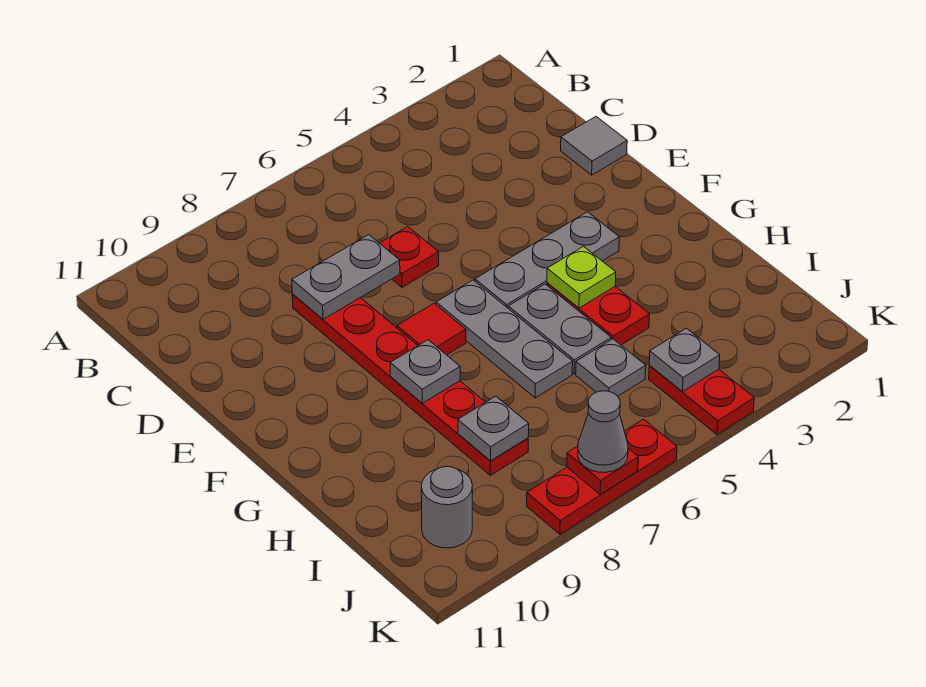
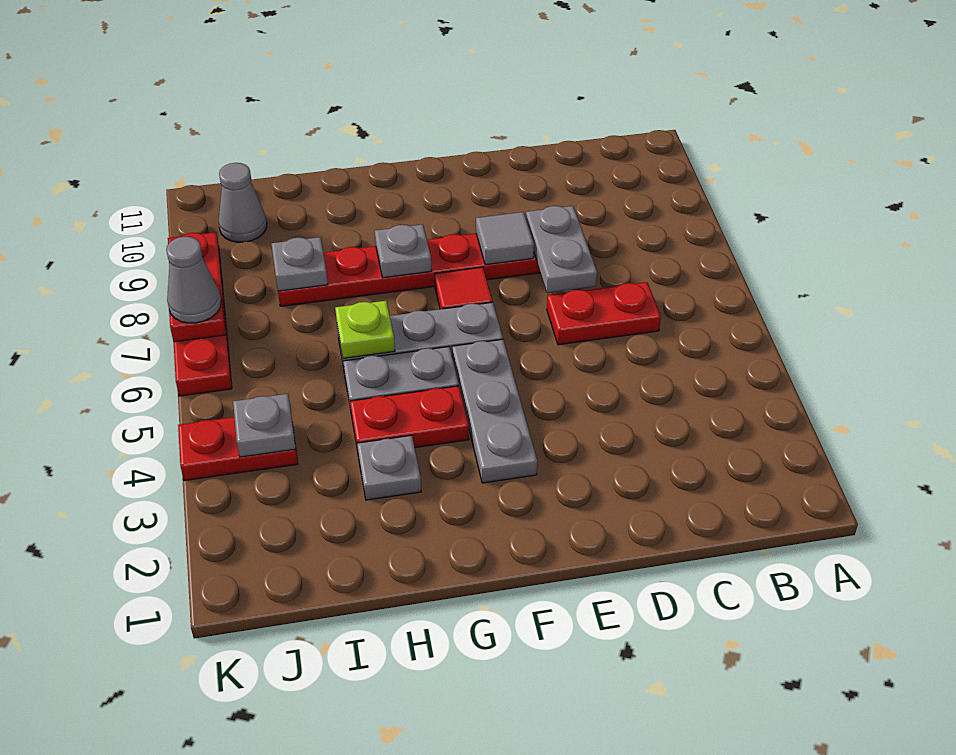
grey 1x1 tile [561,117,627,175] -> grey 1x1 tile moved to [476,212,534,265]
red 1x1 plate [380,227,439,287] -> red 1x2 plate [547,282,661,345]
lime 1x1 plate [547,246,616,308] -> lime 1x1 plate moved to [335,301,395,358]
grey 1x1 plate [576,339,646,396] -> grey 1x1 plate moved to [357,435,421,500]
grey 1x1 round brick [421,467,472,548] -> grey 1x1 cone [219,163,267,242]
red 1x3 plate [527,419,677,534] -> red 1x4 plate [168,232,232,396]

